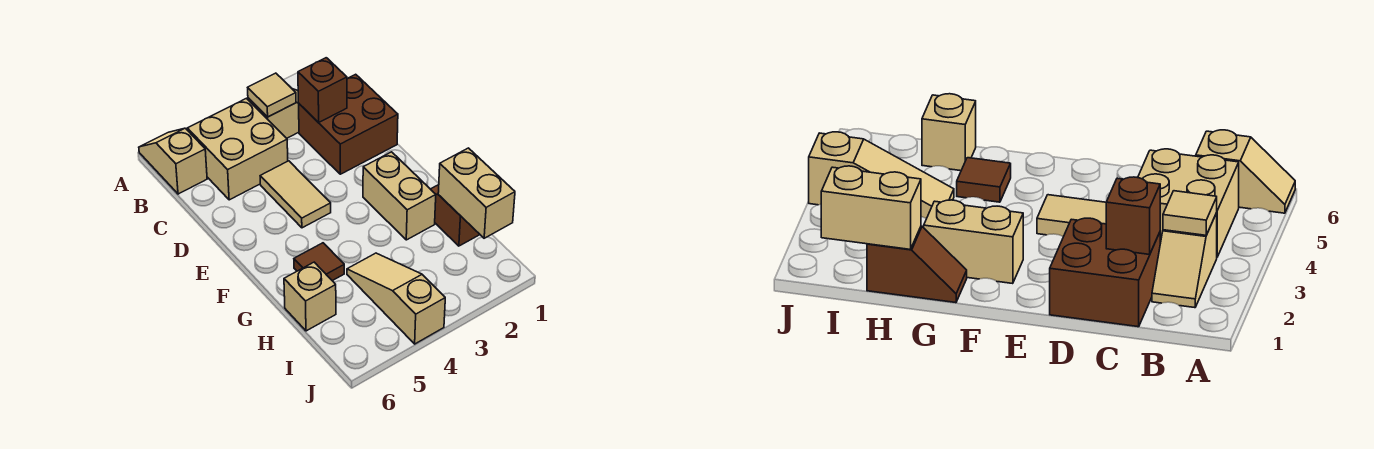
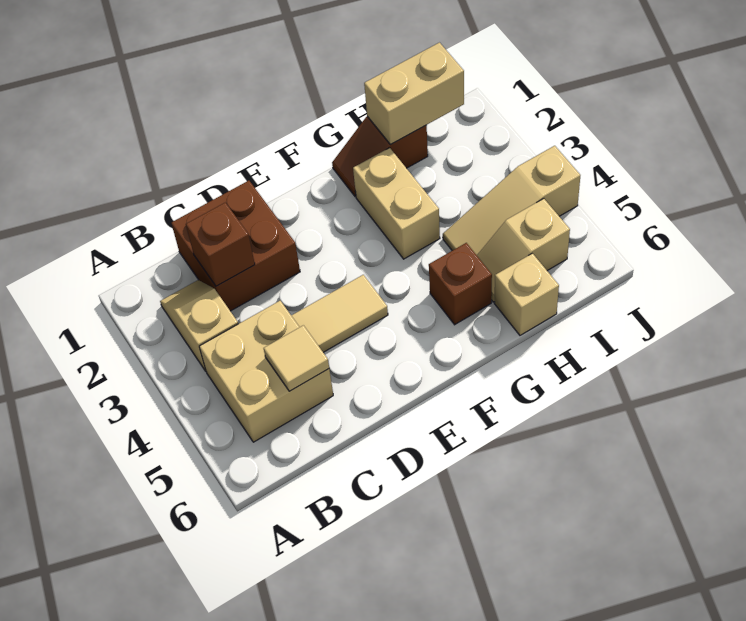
tan 1x2 slope [139,128,207,194] -> tan 1x2 slope moved to [477,199,570,302]
tan 1x1 tile [248,73,296,117] -> tan 1x1 tile moved to [264,325,329,391]
tan 1x2 brick [363,152,436,240] -> tan 1x2 brick turned to [353,148,440,259]
brown 1x1 tile [294,243,344,281] -> brown 1x1 brick [429,243,492,325]

